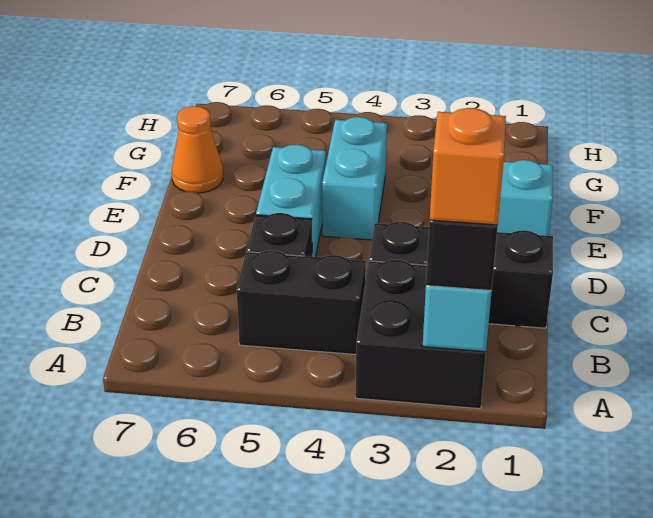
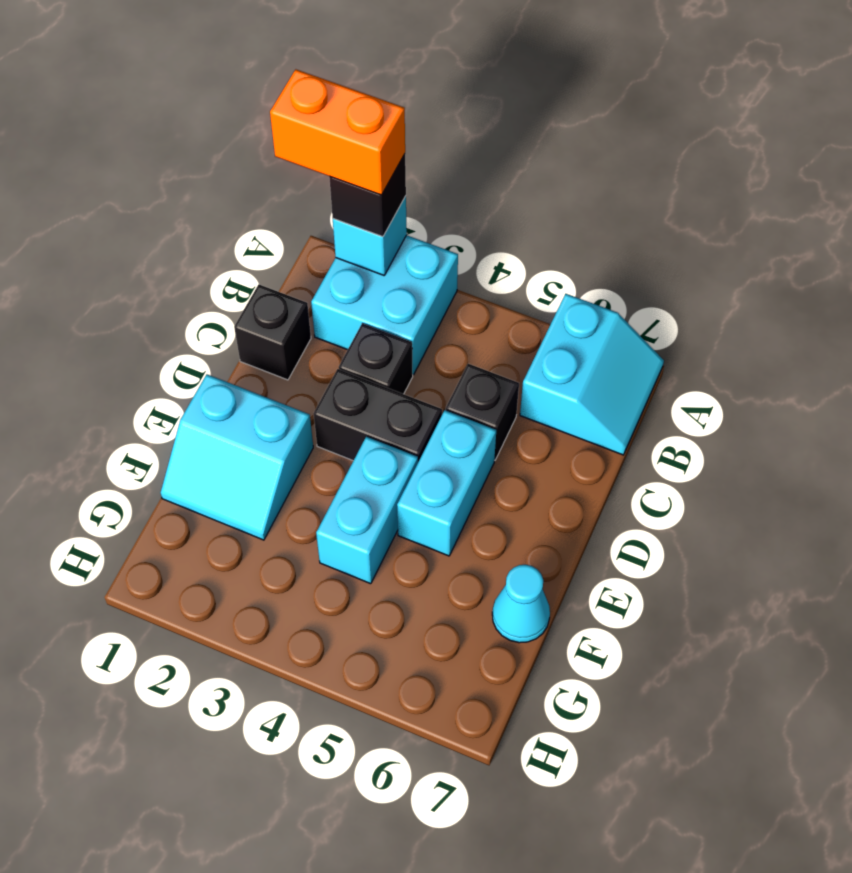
black 2x2 brick [355,260,486,409] -> cyan 2x2 brick [311,235,458,375]
orange 1x1 brick [430,108,506,225] -> orange 1x2 brick [270,70,405,195]
none -> cyan 2x2 slope [520,294,664,455]
black 1x2 brick [237,251,366,355] -> black 1x2 brick moved to [314,369,442,462]
orange 1x1 cone [172,106,223,193] -> cyan 1x1 cone [492,565,550,643]

